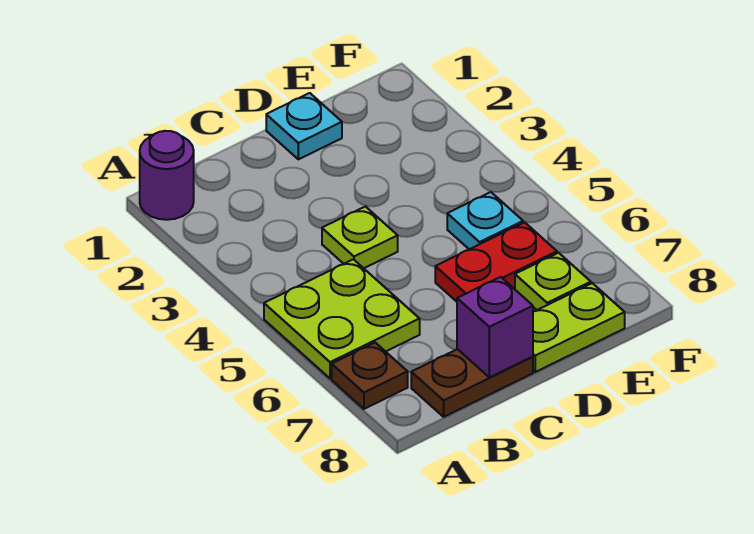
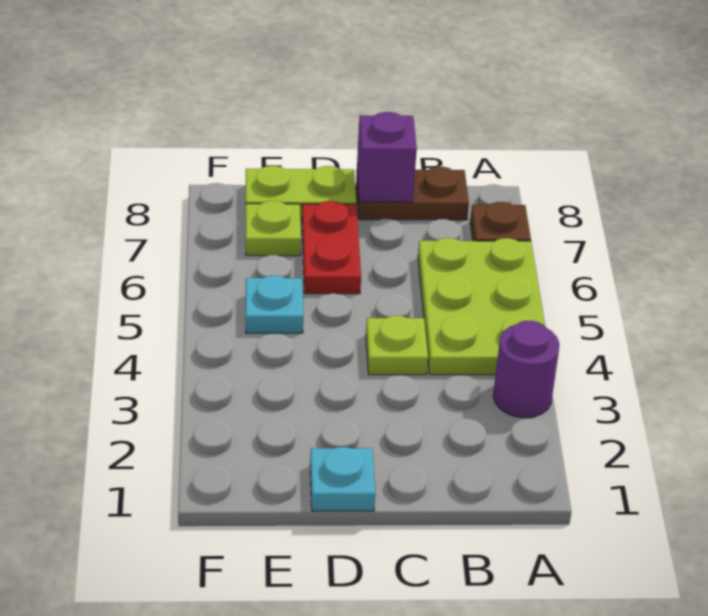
purple 1x1 round brick [140,131,194,220] -> purple 1x1 round brick moved to [493,321,559,418]
lime 2x2 plate [264,259,420,379] -> lime 2x3 plate [418,238,545,375]
red 1x2 plate [435,222,557,302] -> red 1x2 plate turned to [302,201,361,294]

